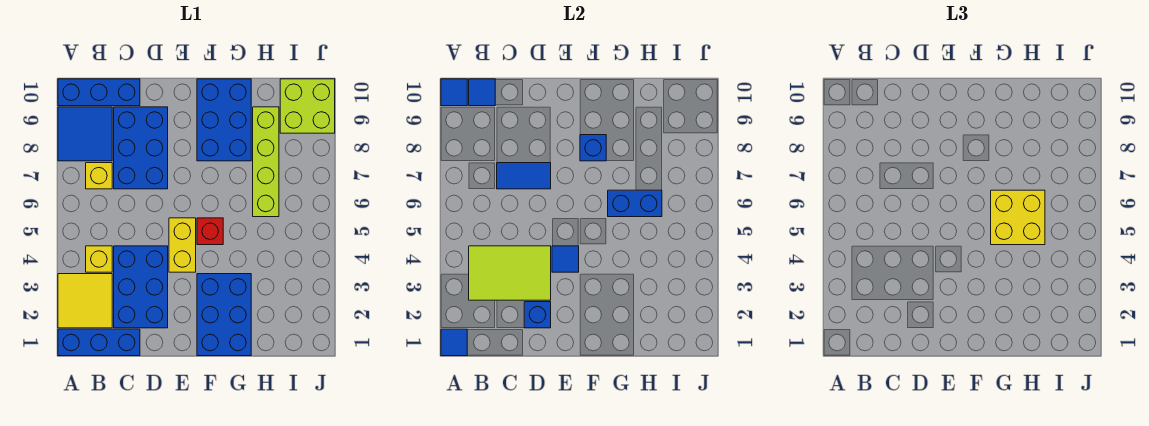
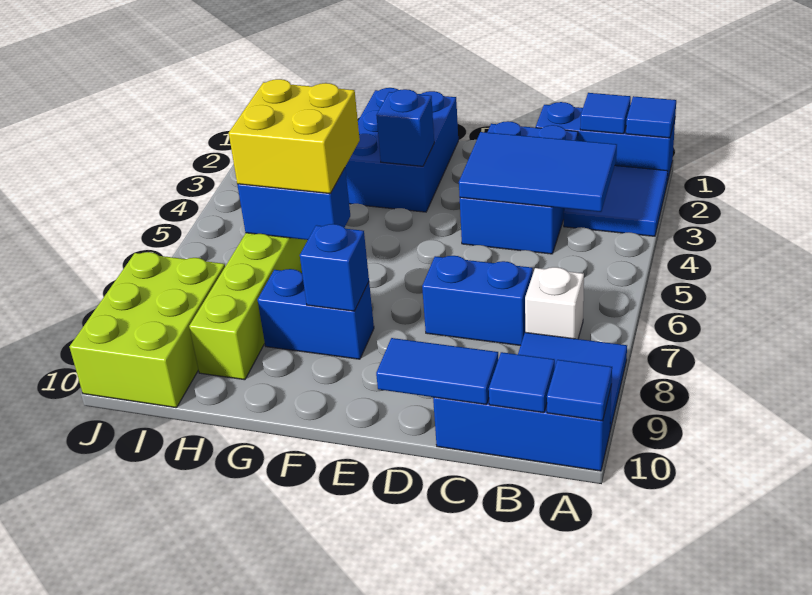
yellow 2x2 tile [58,274,112,328] -> blue 2x2 tile [564,166,668,236]
lime 2x3 tile [469,246,551,300] -> blue 2x3 tile [459,132,617,212]
yellow 1x1 brick [86,246,112,272] -> none
yellow 1x1 brick [86,163,112,189] -> white 1x1 brick [525,267,584,339]
blue 2x3 brick [114,107,168,189] -> blue 1x2 brick [422,256,533,346]
blue 1x2 tile [497,163,551,189] -> blue 1x2 tile moved to [376,338,498,404]
blue 1x1 brick [524,302,551,328] -> blue 1x1 brick moved to [376,89,434,166]
yellow 1x2 brick [169,218,196,272] -> none
blue 1x1 tile [552,246,579,272] -> blue 1x1 tile moved to [580,93,631,134]
red 1x1 brick [197,218,223,245] -> none
blue 2x3 brick [197,79,251,161] -> blue 1x2 brick [258,269,374,359]
lime 2x2 brick [280,79,335,133] -> lime 2x3 brick [70,252,225,408]

